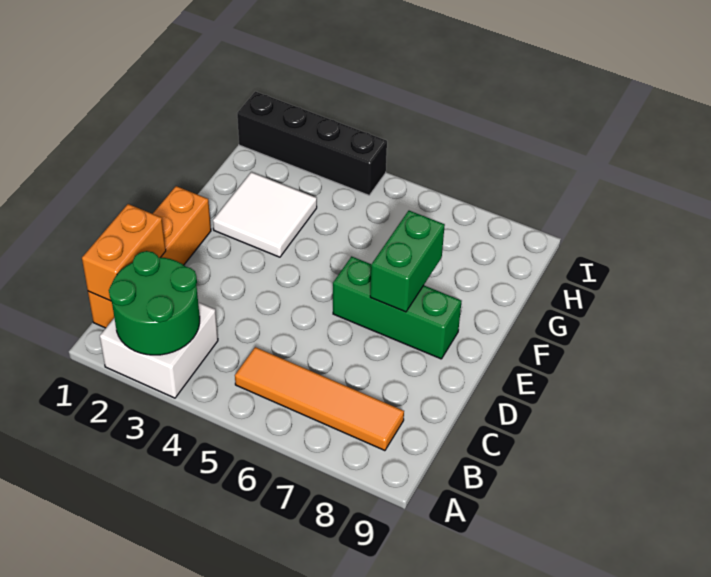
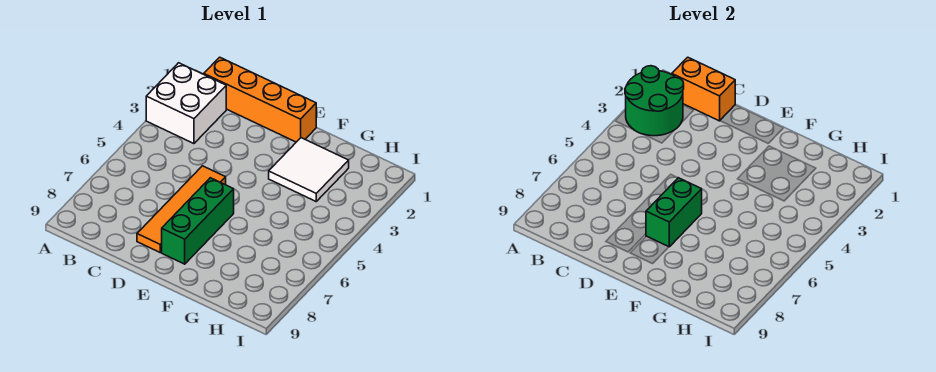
orange 1x4 tile [235,347,404,451] -> orange 1x4 tile moved to [137,166,226,252]
green 1x2 brick [370,211,445,312] -> green 1x2 brick turned to [646,178,702,247]
black 1x4 brick [237,91,387,195] -> none

